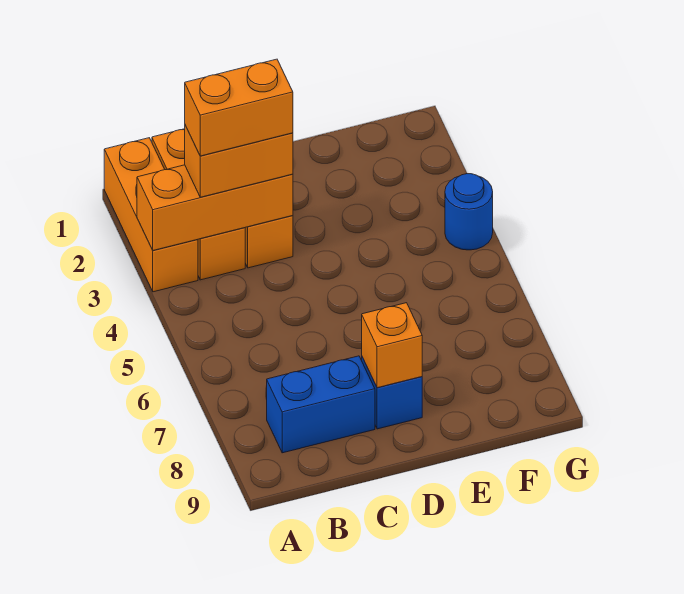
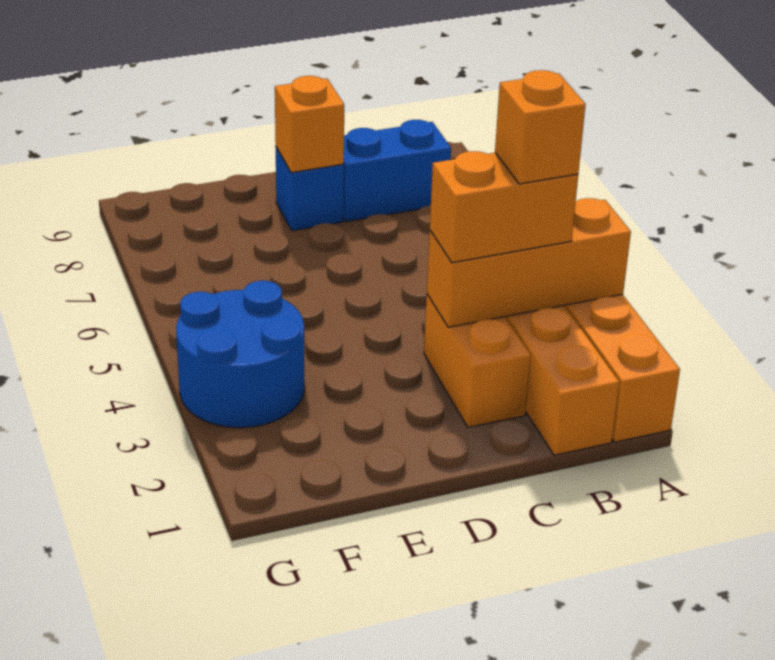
orange 1x2 brick [185,59,293,156] -> orange 1x1 brick [495,70,586,184]
blue 1x1 round brick [445,174,493,250] -> blue 2x2 round brick [176,281,305,428]

